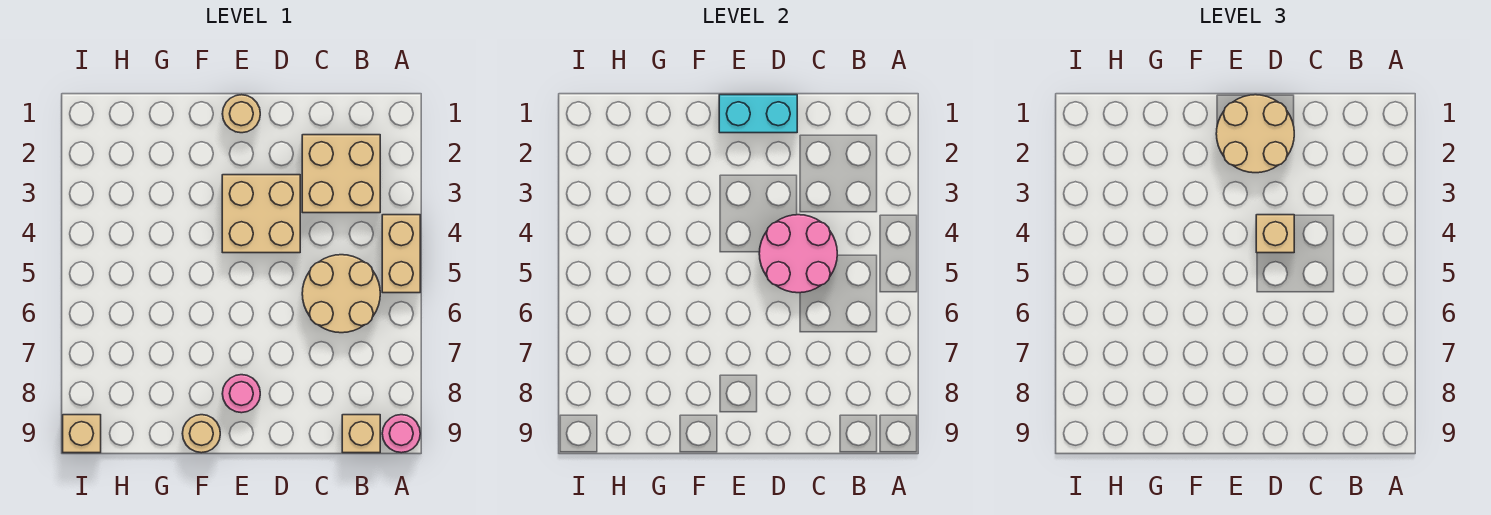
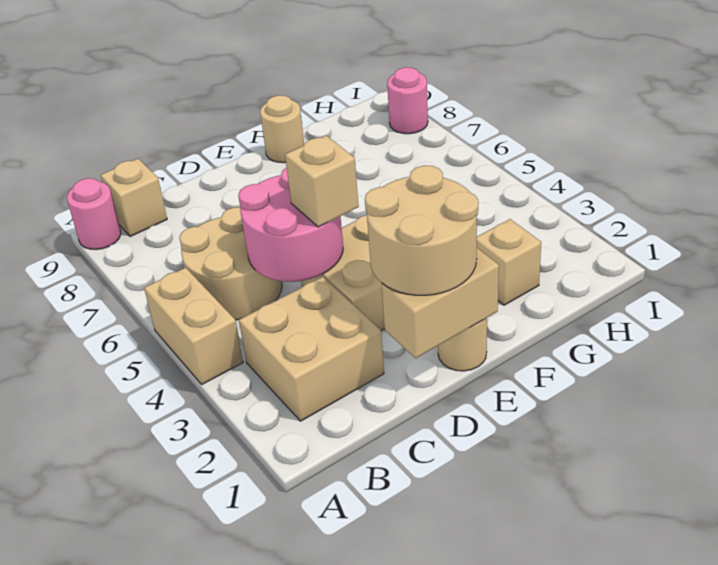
cyan 1x2 brick [719,95,797,133] -> tan 1x2 brick [382,248,499,358]
pink 1x1 round brick [222,375,260,413] -> pink 1x1 round brick moved to [387,67,428,134]
tan 1x1 brick [63,415,101,453] -> tan 1x1 brick moved to [477,219,541,305]

